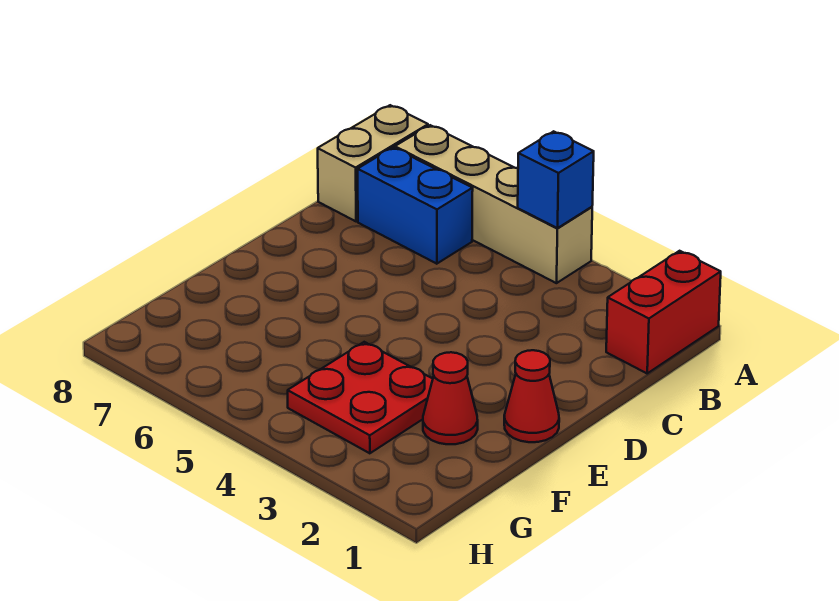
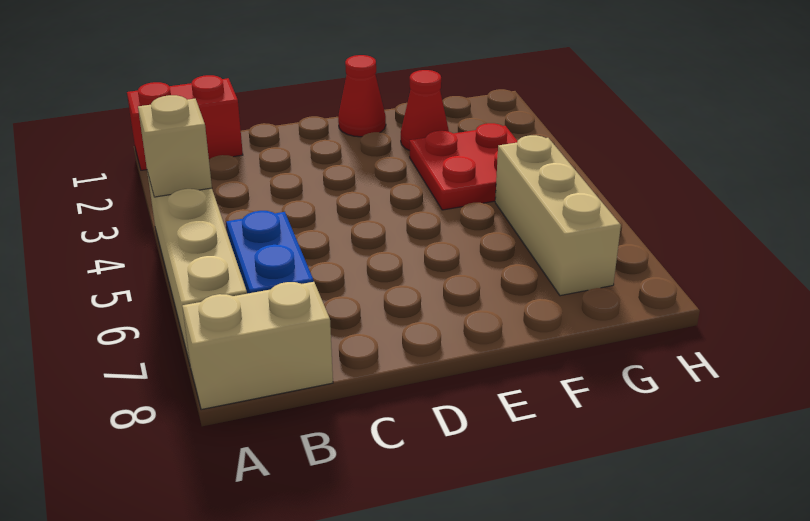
blue 1x1 brick [518,131,594,228] -> tan 1x1 brick [138,95,212,197]
none -> tan 1x3 brick [495,135,621,296]

